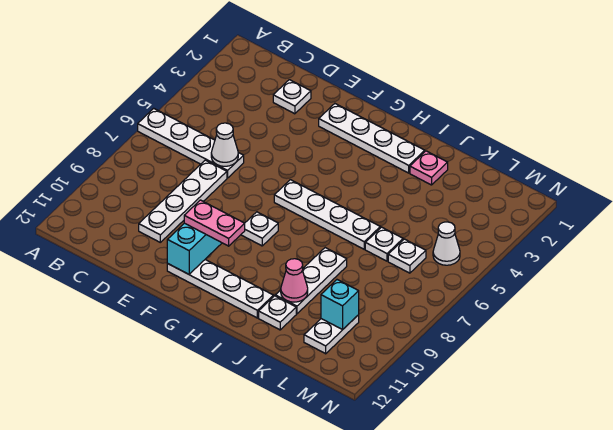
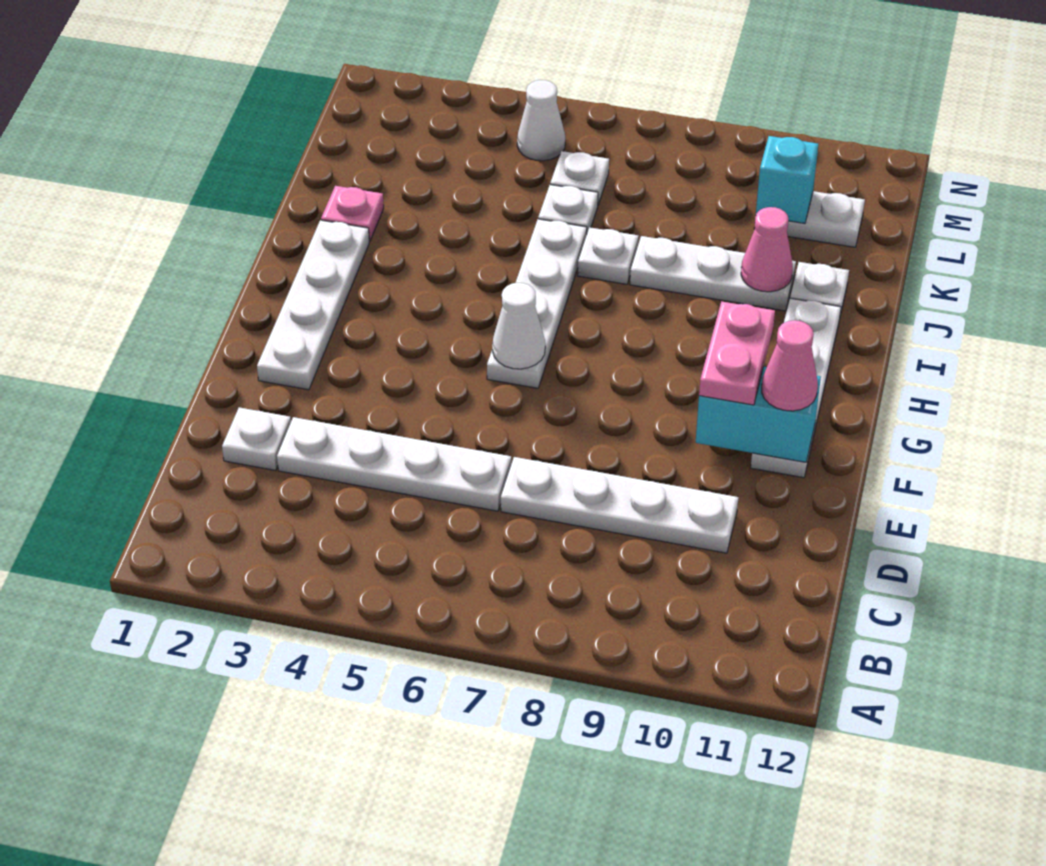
white 1x4 plate [138,108,244,178] -> white 1x4 plate turned to [277,417,511,511]
white 1x1 cone [211,123,238,166] -> white 1x1 cone moved to [492,283,545,369]
none -> pink 1x1 cone [762,320,818,411]
white 1x1 plate [241,212,278,246] -> white 1x1 plate moved to [578,227,638,284]

